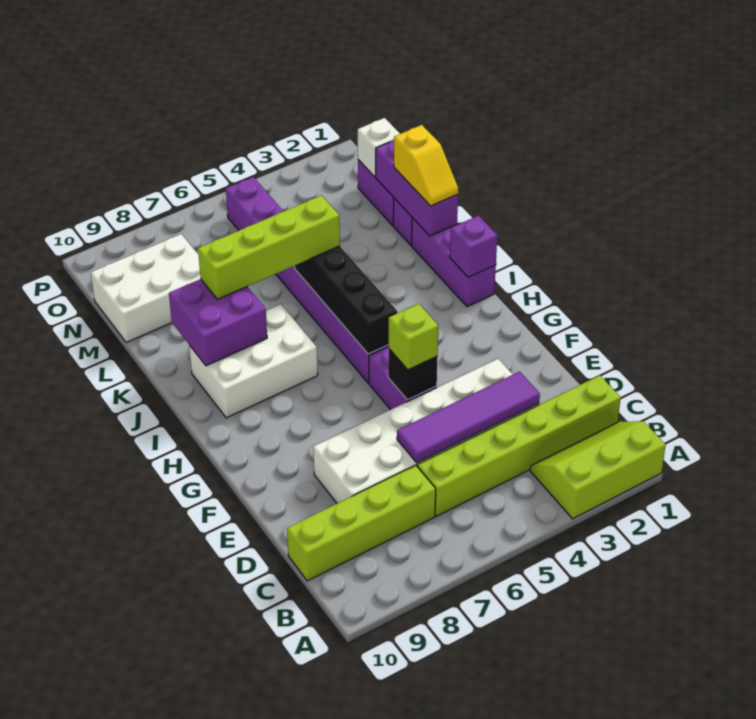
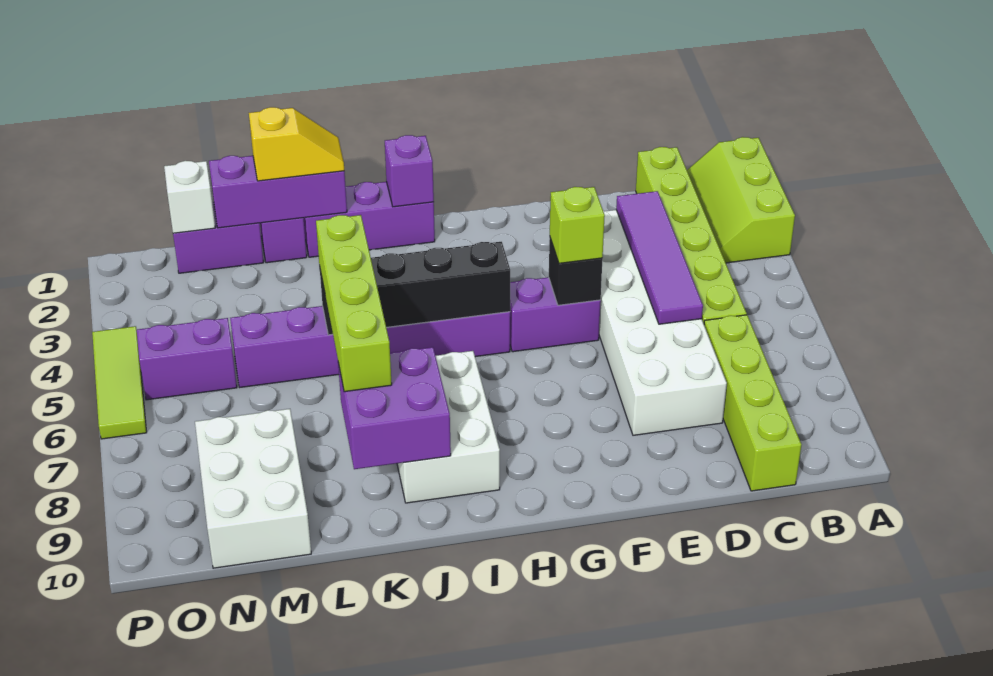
none -> lime 1x3 tile [92,326,147,439]

